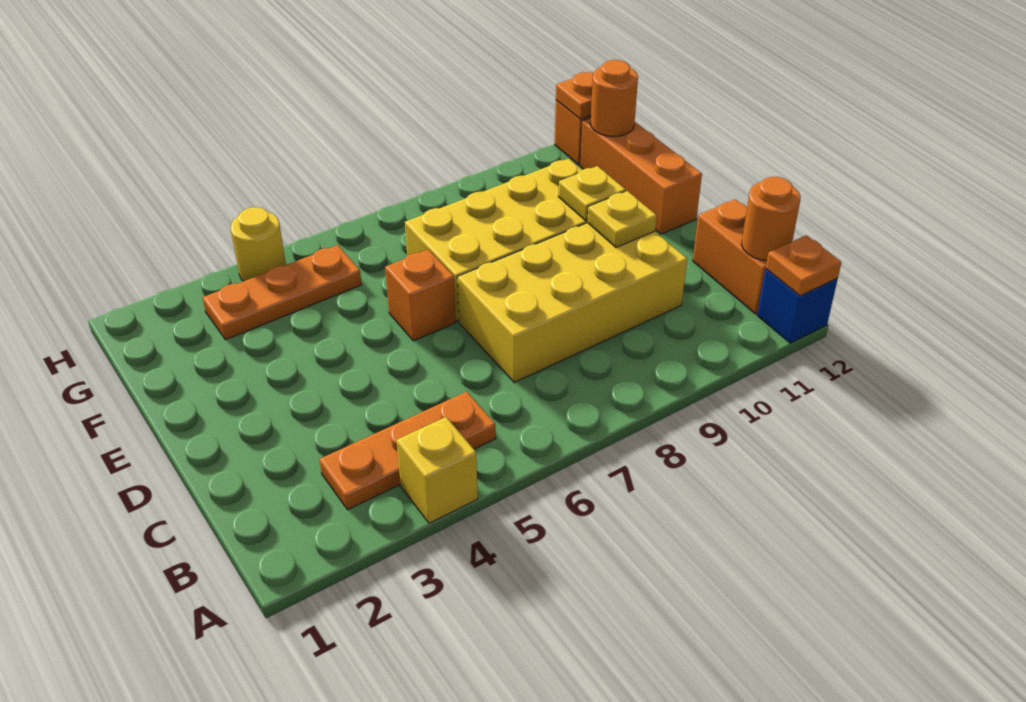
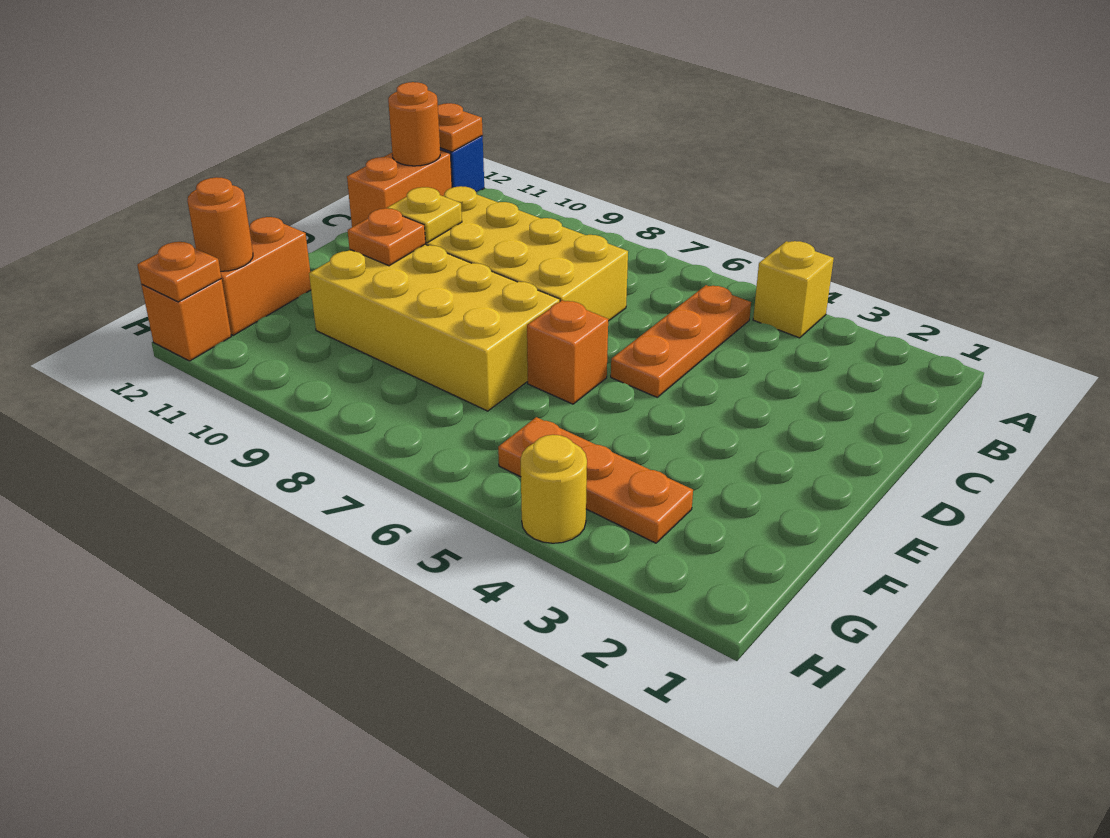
orange 1x3 plate [319,392,496,510] -> orange 1x3 plate turned to [611,285,751,397]
yellow 1x1 plate [558,166,626,221] -> orange 1x1 plate [348,208,426,266]
orange 1x3 brick [580,118,702,234] -> orange 1x2 brick [220,217,311,335]

